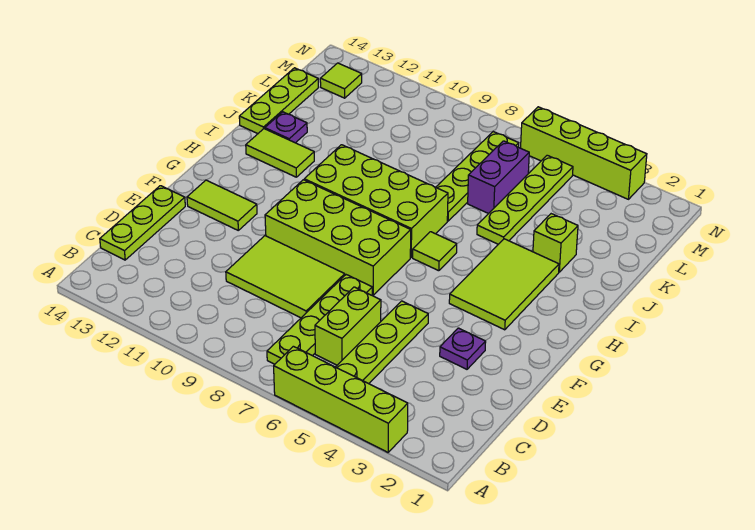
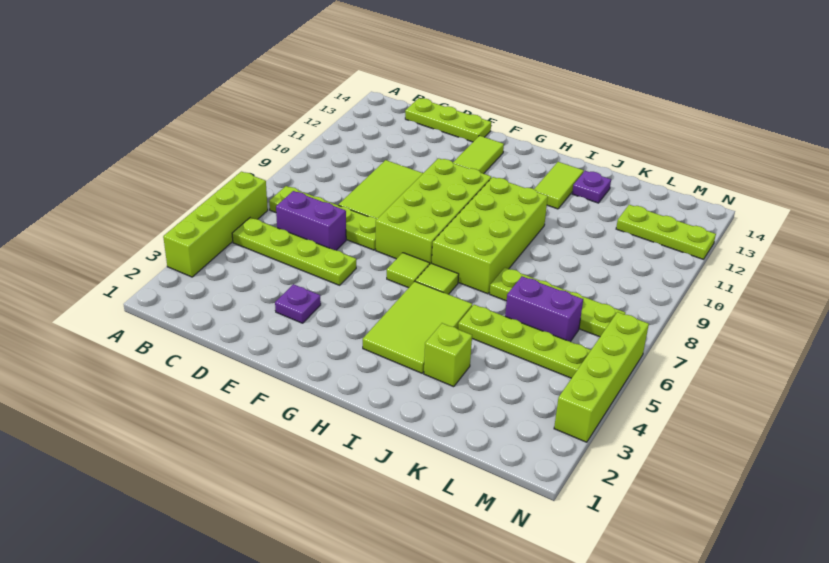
lime 1x2 brick [315,287,381,365] -> purple 1x2 brick [276,191,346,250]
lime 2x3 tile [449,239,559,330] -> lime 2x3 tile turned to [363,282,472,373]
lime 1x3 plate [239,68,319,134] -> lime 1x3 plate moved to [616,205,716,259]
lime 1x1 tile [320,63,362,98] -> lime 1x1 tile moved to [387,253,430,288]

